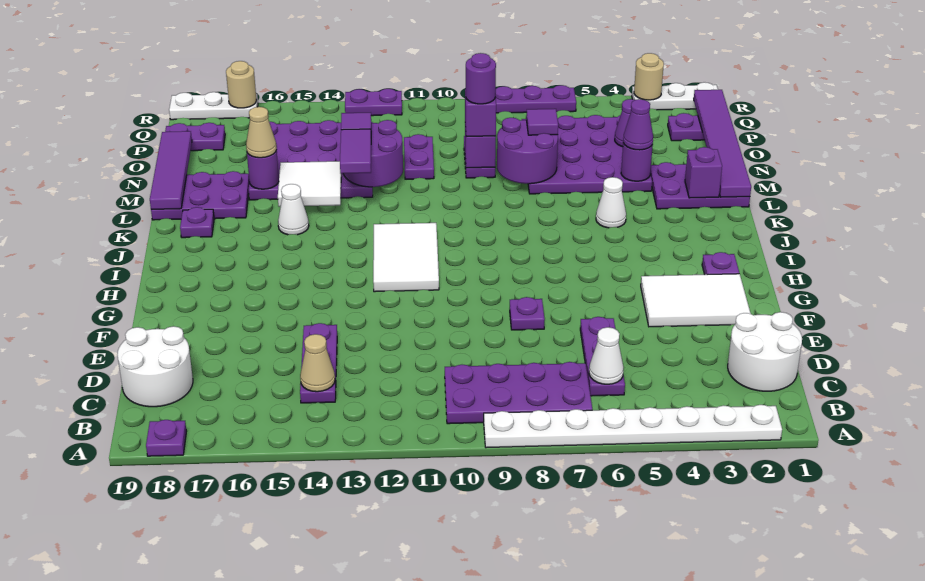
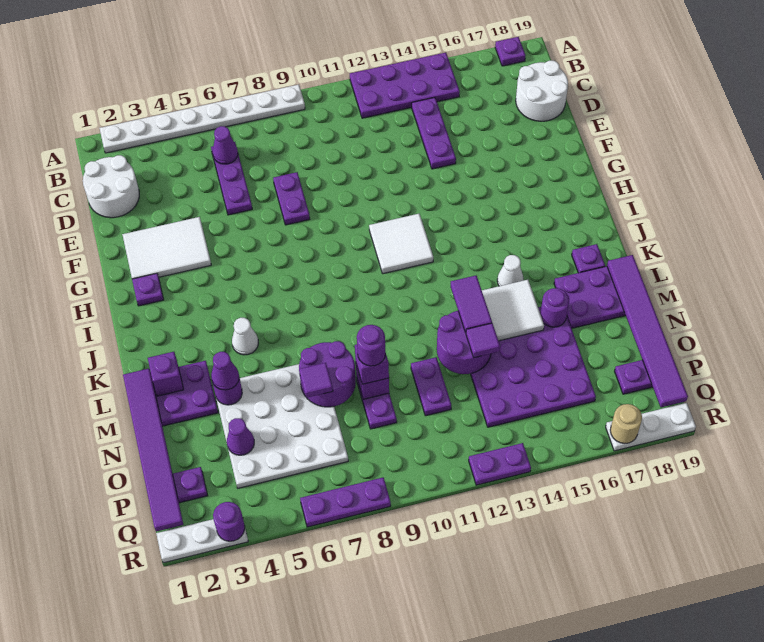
purple 2x4 plate [445,362,592,424] -> purple 2x4 plate moved to [350,53,460,118]
white 1x1 cone [589,327,624,384] -> purple 1x1 cone [213,126,238,164]
tan 1x1 cone [300,334,335,392] -> none
purple 1x1 plate [510,297,545,330] -> purple 1x2 plate [273,172,310,225]
white 2x3 tile [373,223,439,292] -> white 2x2 tile [369,214,433,274]
purple 1x4 tile [150,131,192,209] -> purple 1x6 tile [607,255,688,407]
purple 4x4 plate [522,115,652,194] -> white 4x4 plate [216,364,348,488]
tan 1x1 cone [246,107,277,158] -> none
tan 1x1 round brick [634,53,664,100] -> purple 1x1 round brick [213,502,245,541]

